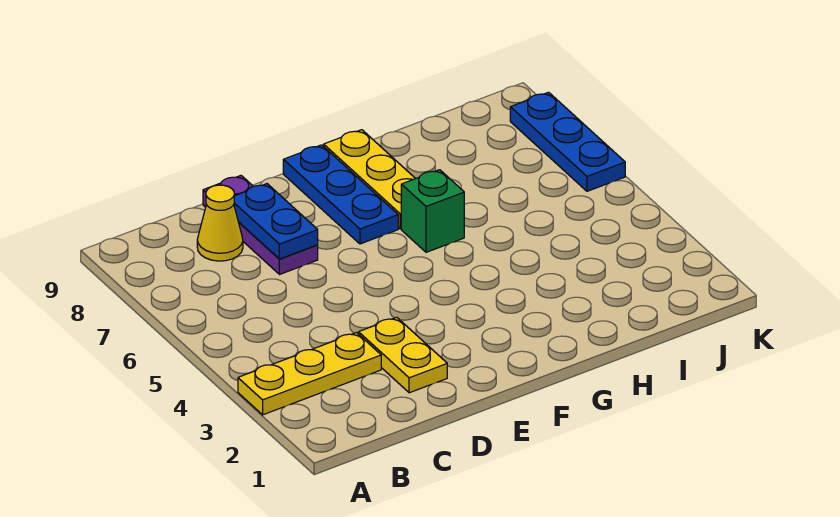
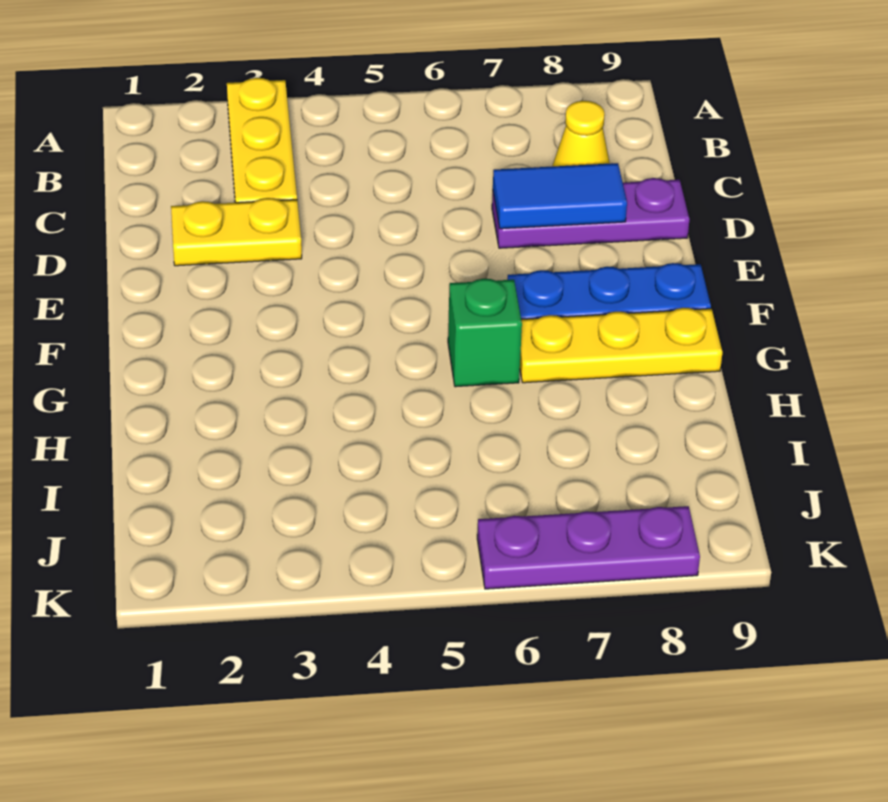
blue 1x2 plate [234,184,318,259] -> blue 1x2 tile [493,163,627,229]
blue 1x3 plate [510,92,625,191] -> purple 1x3 plate [477,506,700,589]

